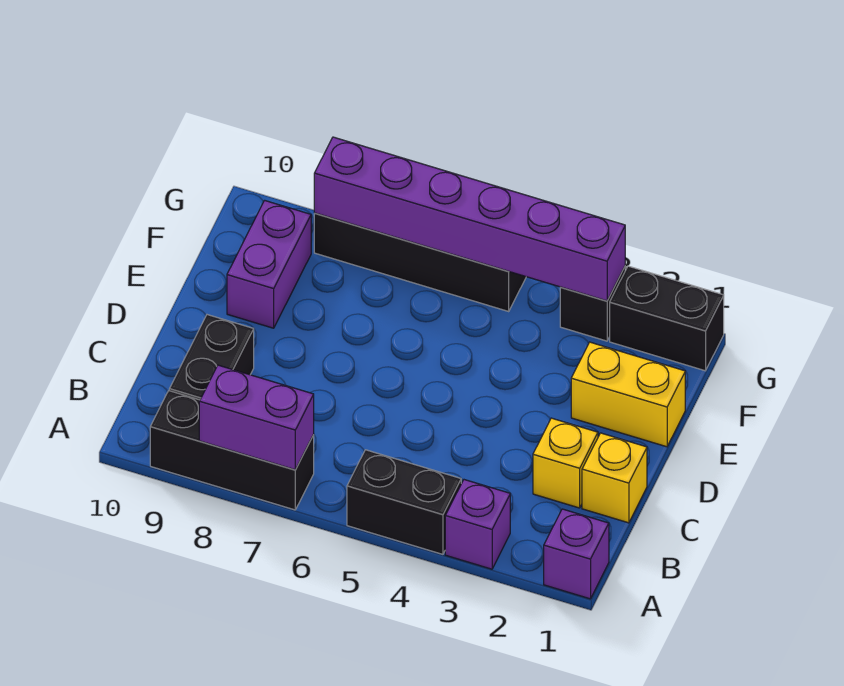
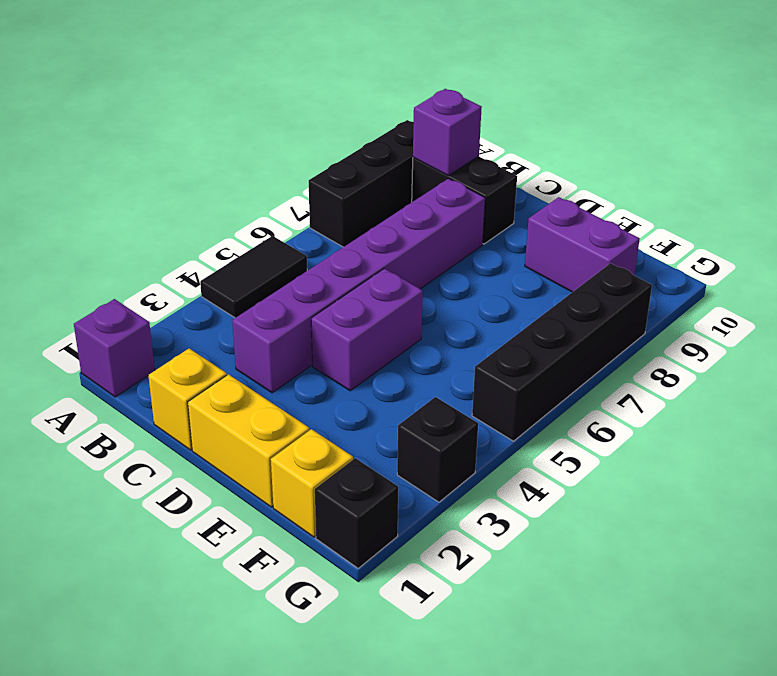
purple 1x1 brick [445,480,510,569] -> purple 1x1 brick moved to [413,89,482,176]
black 1x2 brick [347,450,461,554] -> black 1x2 tile [200,236,307,318]
purple 1x2 brick [199,365,314,470] -> purple 1x2 brick moved to [311,268,423,391]
yellow 1x1 brick [533,418,598,508] -> yellow 1x1 brick moved to [271,429,353,537]
yellow 1x2 brick [571,342,685,447] -> yellow 1x2 brick turned to [188,374,309,507]
black 1x2 brick [610,266,724,371] -> black 1x1 brick [315,458,398,568]
purple 1x6 brick [314,137,625,301] -> purple 1x6 brick moved to [232,178,485,393]

